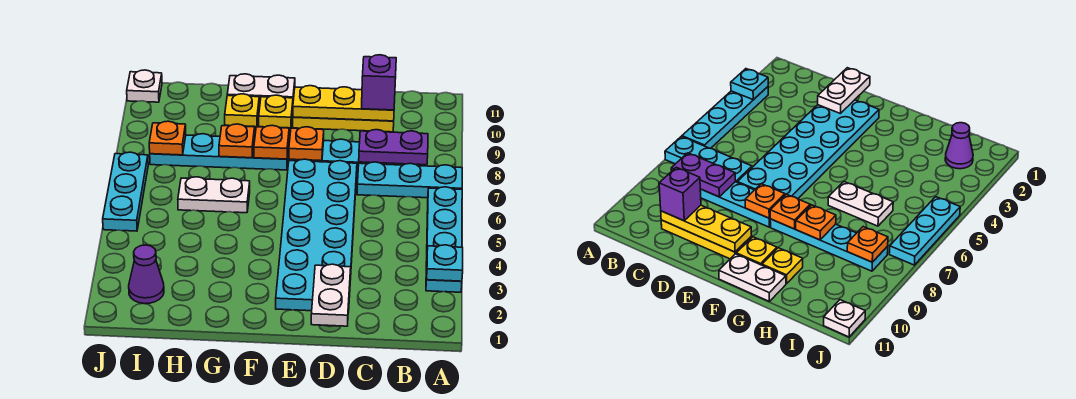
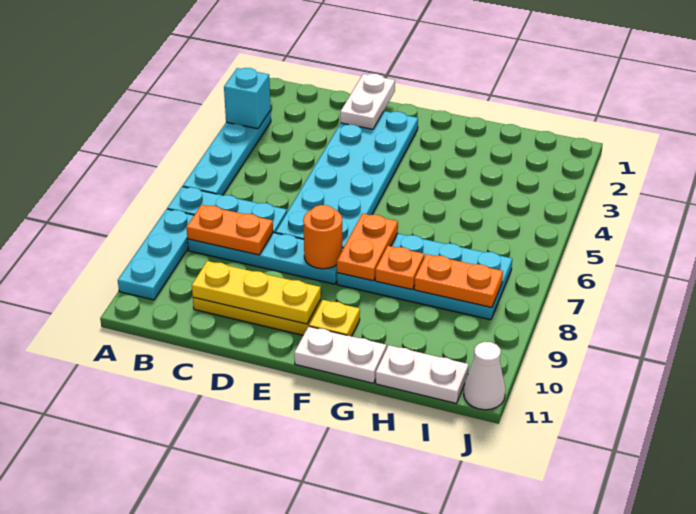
cyan 1x1 plate [427,245,463,281] -> cyan 1x1 brick [224,68,271,129]
purple 1x2 plate [359,130,428,165] -> orange 1x2 plate [187,205,273,255]
purple 1x1 brick [362,55,396,110] -> none
orange 1x1 plate [289,127,324,161] -> orange 1x1 round brick [303,205,342,269]
cyan 1x4 plate [150,134,289,170] -> cyan 2x4 plate [337,233,512,320]
orange 1x1 plate [254,125,289,159] -> orange 1x2 plate [337,214,398,281]
white 1x2 plate [178,177,250,213] -> white 1x2 plate moved to [376,345,469,403]
yellow 1x1 plate [225,94,260,127] -> none
purple 1x1 cone [129,245,164,304] -> none
orange 1x1 plate [149,121,186,155] -> orange 1x2 plate [414,254,503,307]
cyan 1x3 plate [103,152,148,231] -> cyan 1x3 plate moved to [118,209,194,300]
white 1x1 plate [127,70,162,102] -> white 1x1 cone [464,342,505,410]

